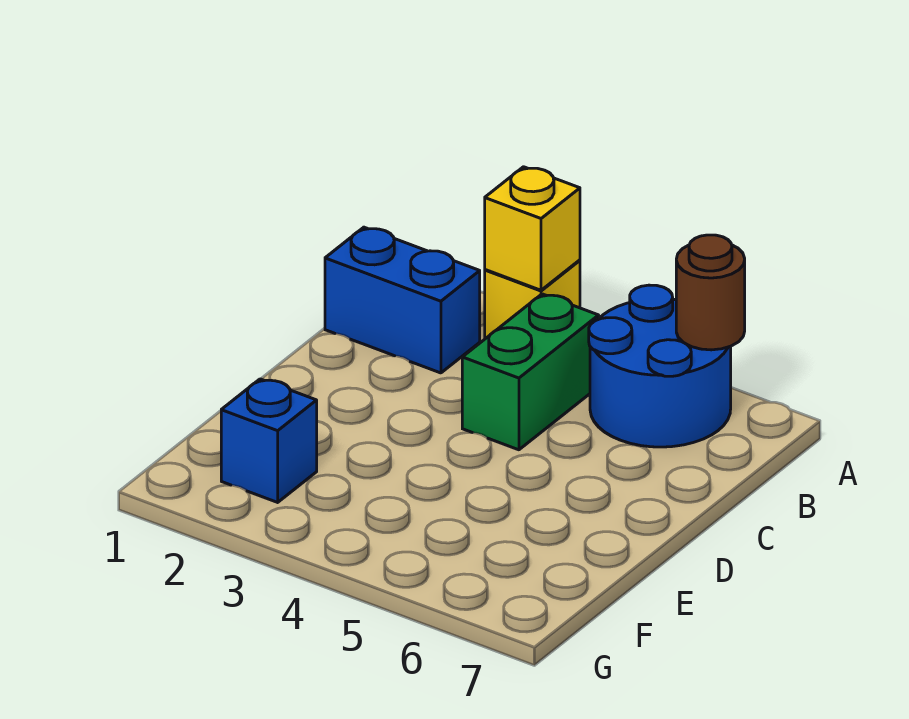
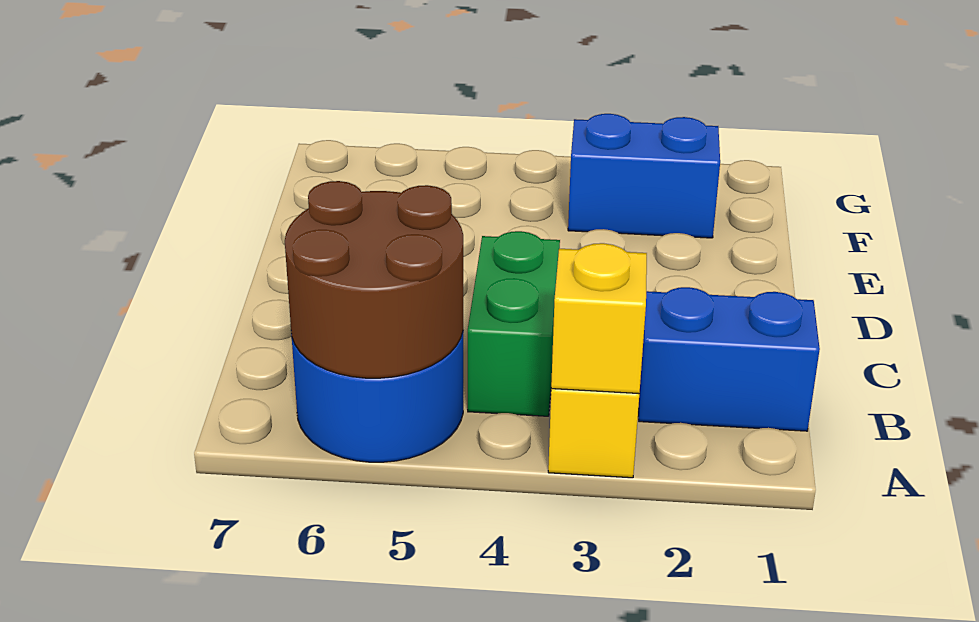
brown 1x1 round brick [676,235,745,350] -> brown 2x2 round brick [285,181,463,378]
blue 1x1 brick [221,379,317,502] -> blue 1x2 brick [568,114,720,238]

